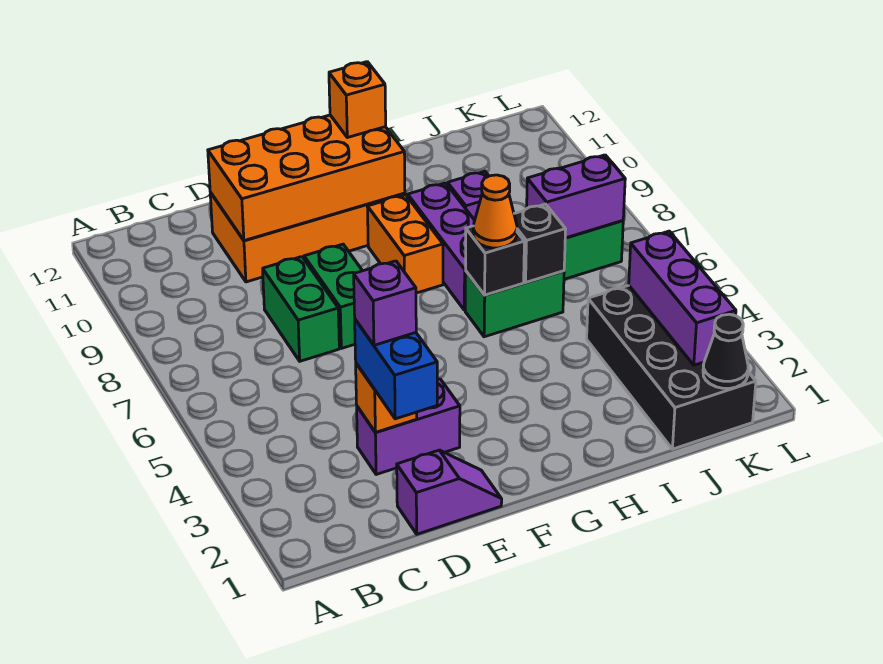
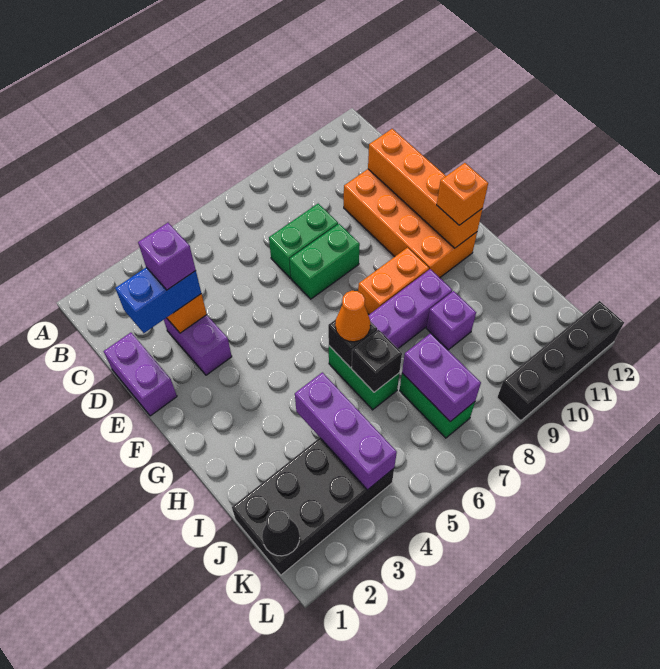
purple 1x2 slope [397,450,502,534] -> purple 1x2 brick [104,333,177,416]
orange 2x4 brick [208,115,405,241] -> orange 1x4 brick [368,129,483,248]
purple 1x3 brick [629,231,736,365] -> purple 1x3 brick turned to [295,372,397,490]
none -> black 1x4 brick [497,301,624,421]

